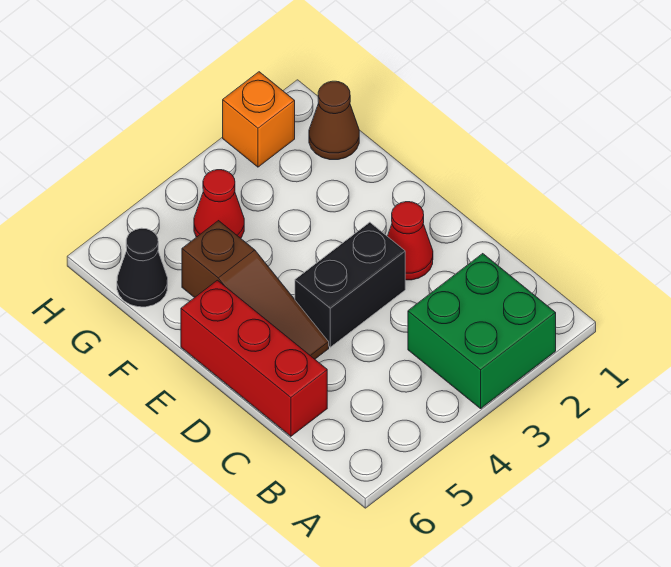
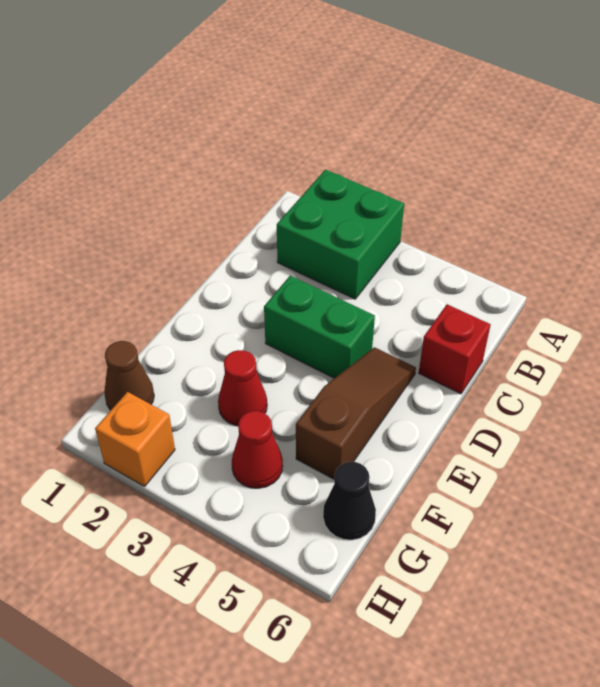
red 1x3 brick [181,280,327,436] -> red 1x1 brick [419,304,491,394]
red 1x1 cone [387,202,433,280] -> red 1x1 cone moved to [218,350,267,426]
black 1x2 brick [295,222,405,347] -> green 1x2 brick [264,276,375,378]

